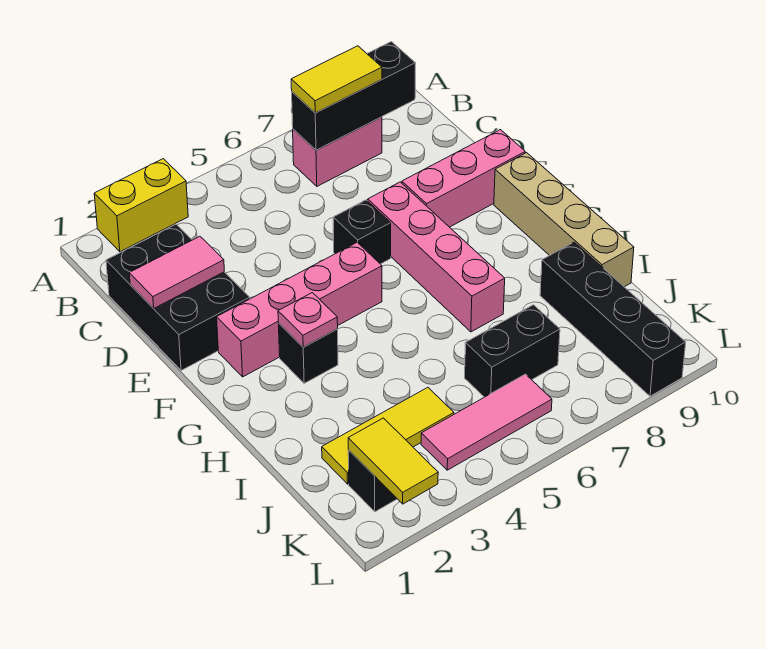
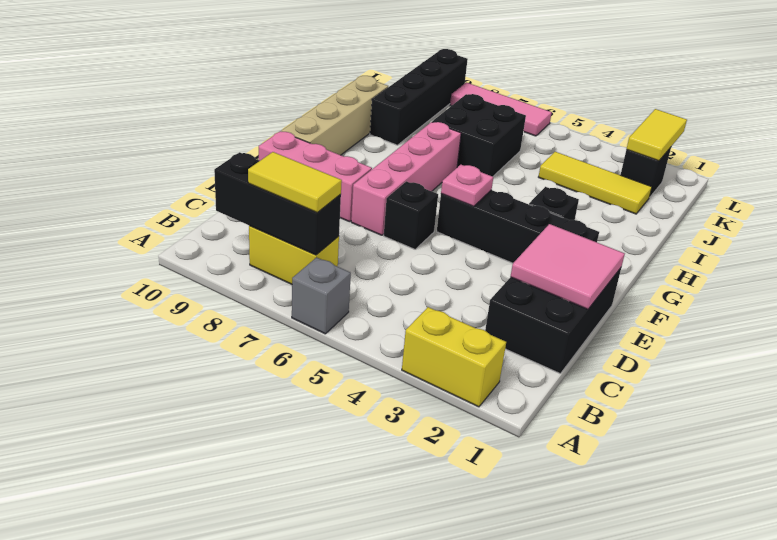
none -> grey 1x1 brick [292,257,351,334]
pink 1x2 brick [293,117,382,186] -> yellow 1x2 brick [249,226,339,284]
pink 1x2 tile [129,236,224,308] -> pink 2x2 tile [510,224,625,309]
pink 1x4 brick [217,242,382,377] -> black 1x4 brick [437,190,599,263]
pink 1x1 plate [278,293,338,347] -> pink 1x1 plate moved to [441,165,493,207]
black 1x2 brick [465,305,560,397] -> black 2x2 brick [432,94,526,177]
pink 1x3 tile [421,374,552,470] -> pink 1x3 tile moved to [450,82,552,136]

